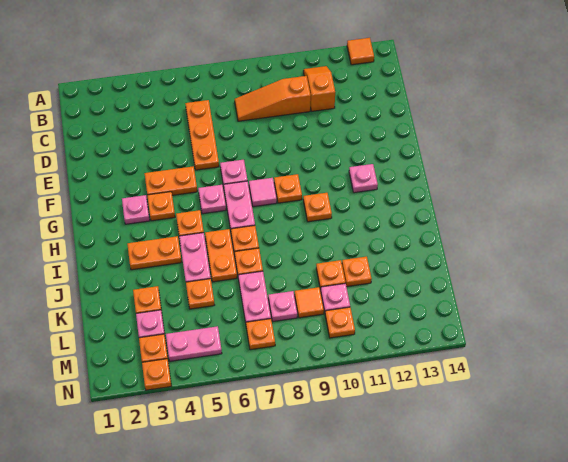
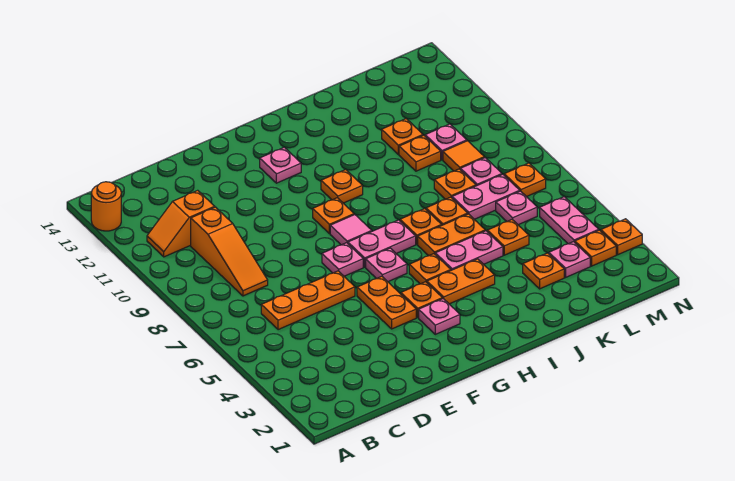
orange 1x1 tile [347,38,374,65] -> orange 1x1 round brick [91,182,121,231]
orange 1x2 plate [127,236,181,270] -> orange 1x2 plate turned to [427,259,495,304]
none -> pink 1x1 plate [496,191,537,225]
orange 1x1 plate [325,307,355,338] -> orange 1x1 plate moved to [434,169,476,199]

